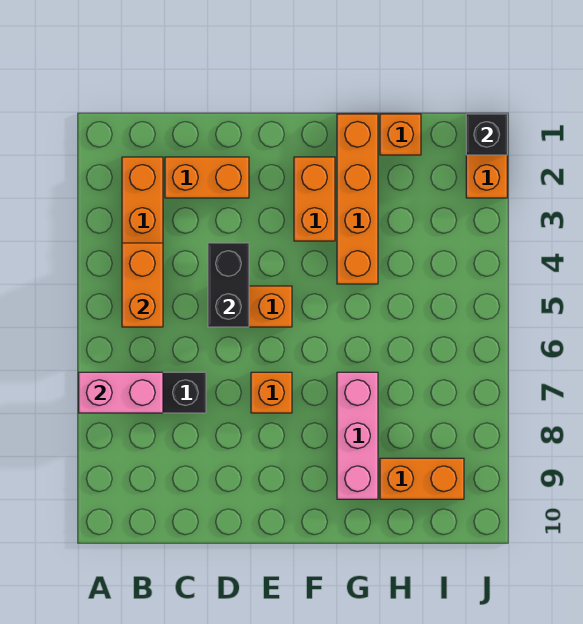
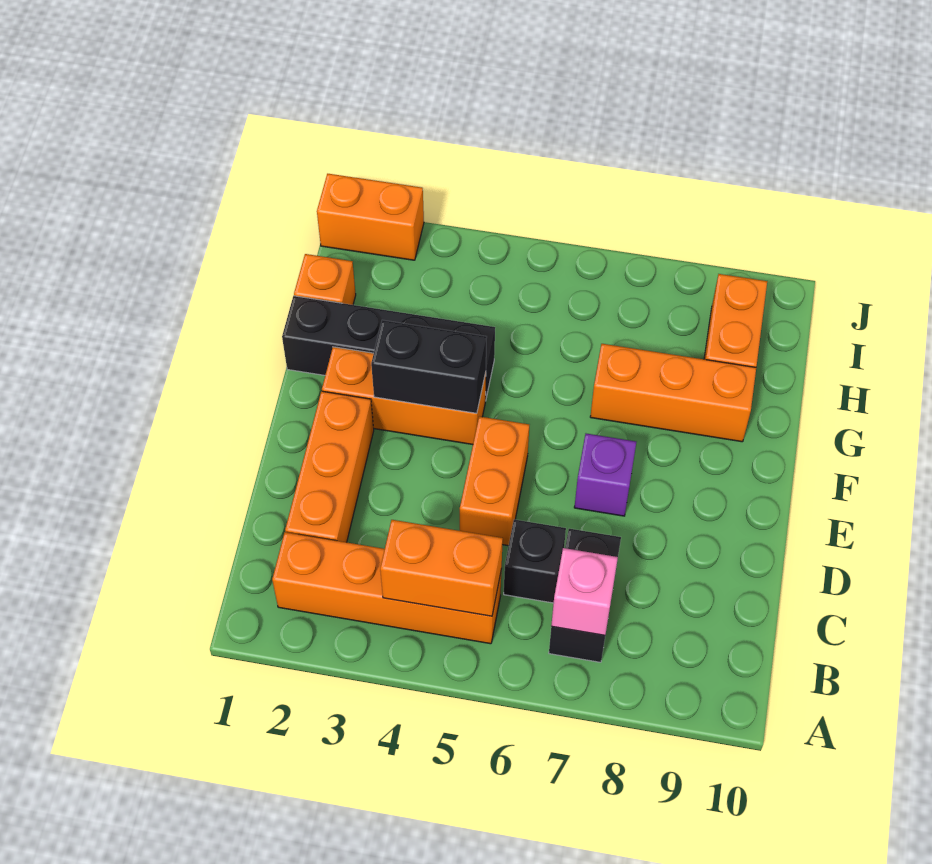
pink 1x2 brick [79,372,163,413] -> pink 1x1 brick [551,548,618,635]
orange 1x2 brick [165,157,249,198] -> orange 1x3 brick [285,391,374,542]
black 1x2 brick [208,243,249,327] -> black 1x2 brick moved to [371,320,487,413]
orange 1x1 brick [251,372,292,413] -> purple 1x1 brick [574,434,636,516]
orange 1x2 brick [294,157,335,241] -> orange 1x3 brick [322,347,486,445]
orange 1x4 brick [337,114,378,284] -> black 1x4 brick [282,296,495,401]
pink 1x3 brick [337,372,378,499] -> orange 1x3 brick [590,344,756,442]
black 1x1 brick [466,114,507,155] -> black 1x1 brick moved to [504,520,566,603]

